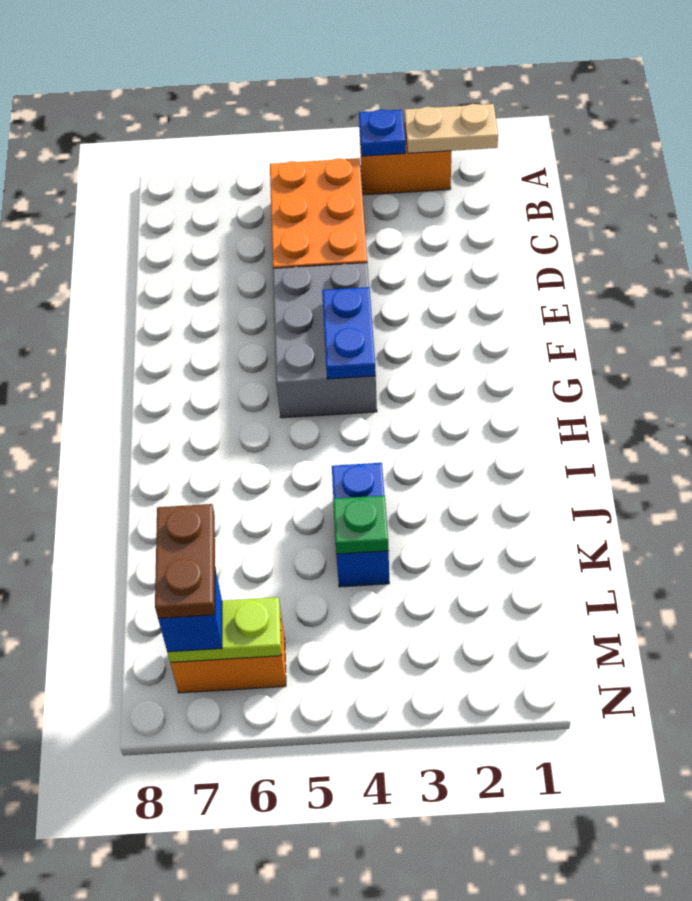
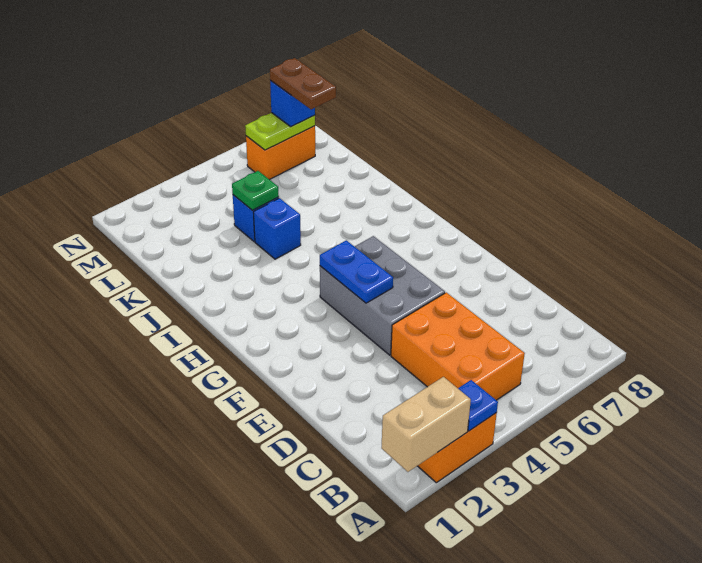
tan 1x2 plate [405,104,498,153] -> tan 1x2 brick [381,377,471,472]

